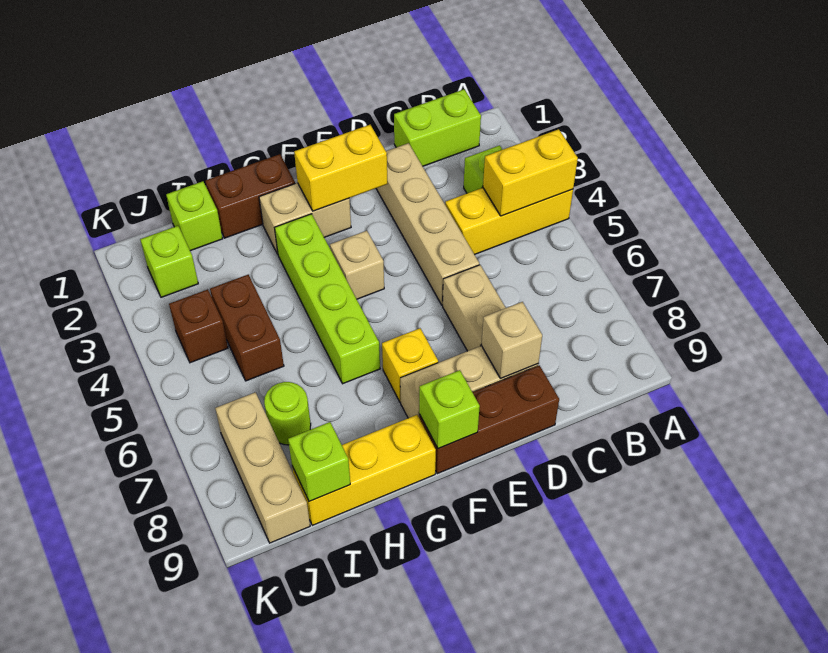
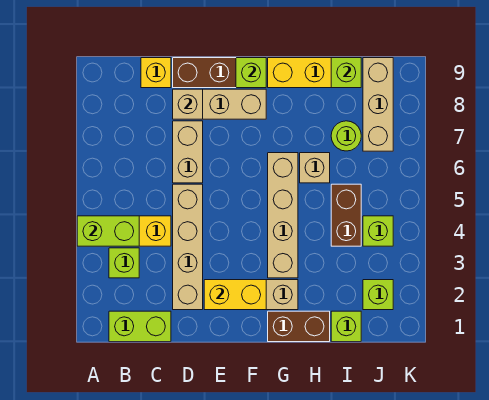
yellow 1x2 brick [483,129,578,216] -> lime 1x2 brick [77,216,139,246]
tan 1x1 brick [330,231,384,299] -> tan 1x1 brick moved to [300,153,330,183]
yellow 1x1 brick [382,328,438,402] -> yellow 1x1 brick moved to [141,58,171,88]
lime 1x4 brick [275,214,380,384] -> tan 1x4 brick [268,153,298,278]
brown 1x1 brick [169,289,228,363] -> lime 1x1 brick [363,216,393,246]

